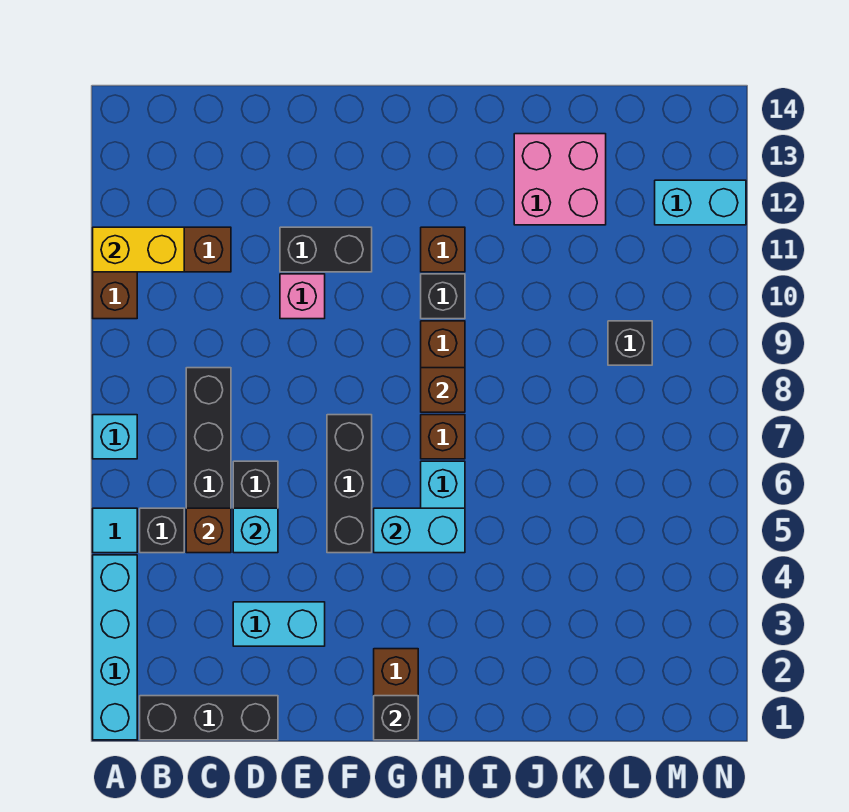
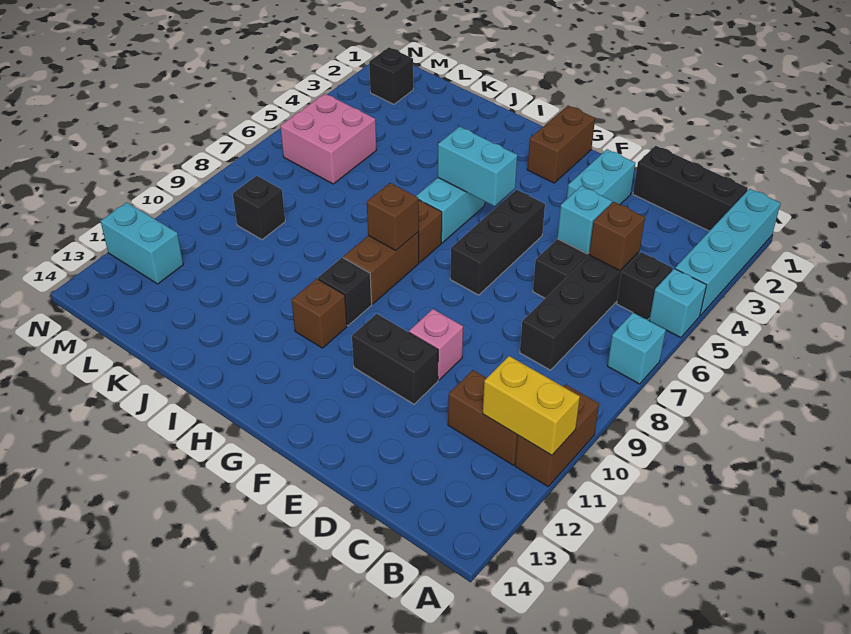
cyan 1x1 tile [93,508,137,553] -> cyan 1x1 brick [649,269,707,338]
cyan 1x2 brick [233,602,325,646] -> cyan 1x2 brick turned to [567,149,635,204]
black 1x1 brick [374,696,418,740] -> black 1x1 brick moved to [369,47,413,104]
pink 2x2 brick [514,134,606,225] -> pink 2x2 brick moved to [280,94,376,184]

